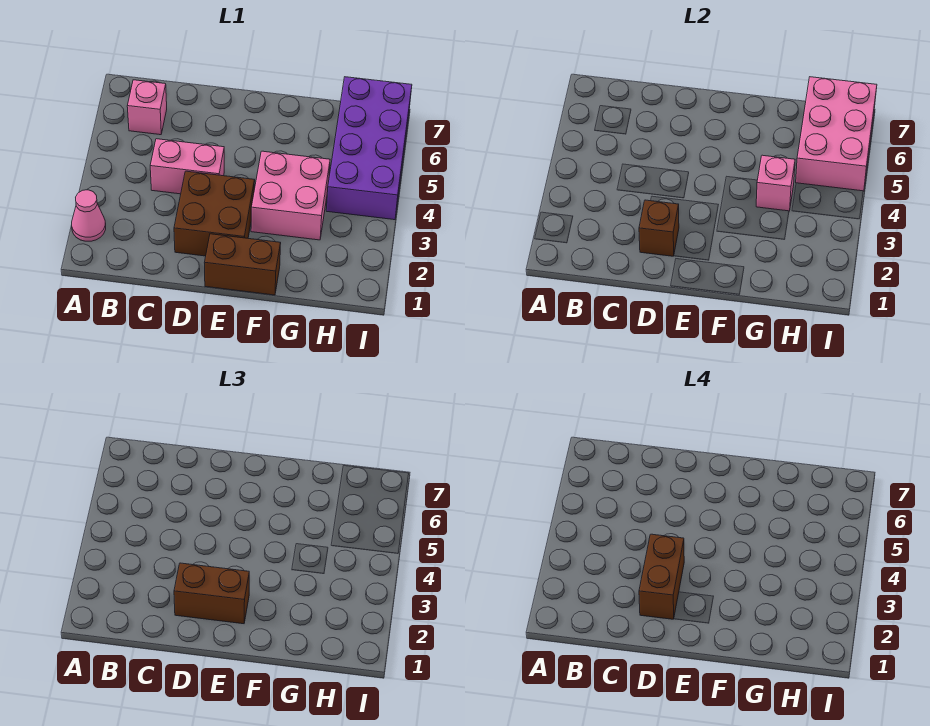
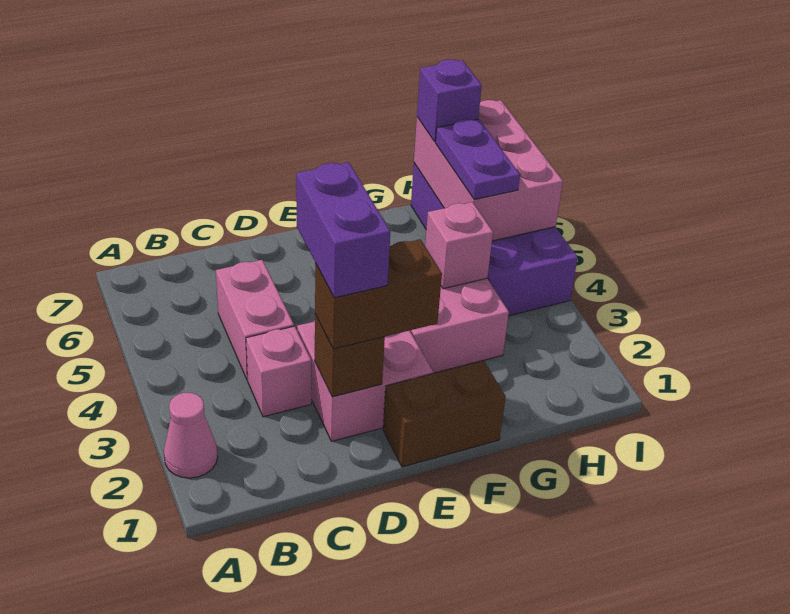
pink 1x1 brick [127,80,167,135] -> pink 1x1 brick moved to [246,326,311,417]
pink 1x2 brick [150,139,224,194] -> pink 1x2 brick turned to [216,260,294,380]
brown 2x2 brick [174,171,255,256] -> pink 2x2 brick [297,321,433,441]
brown 1x2 brick [639,534,684,619] -> purple 1x2 brick [296,162,390,298]
none -> purple 1x2 plate [435,119,520,200]
none -> purple 1x1 brick [417,60,482,142]

